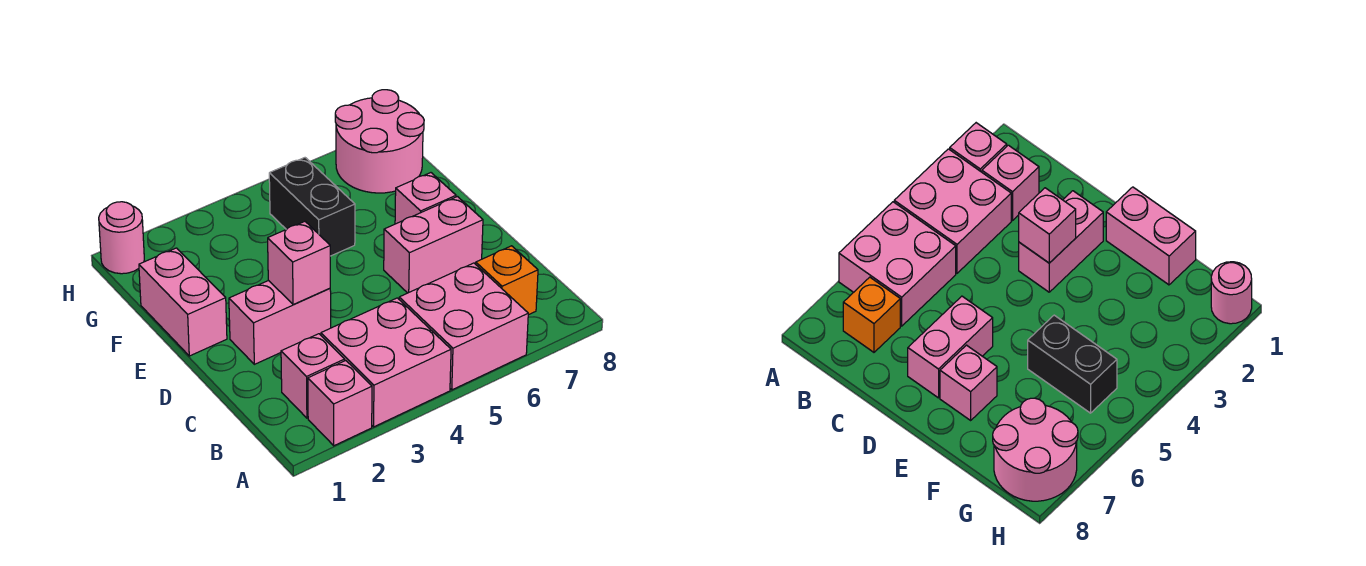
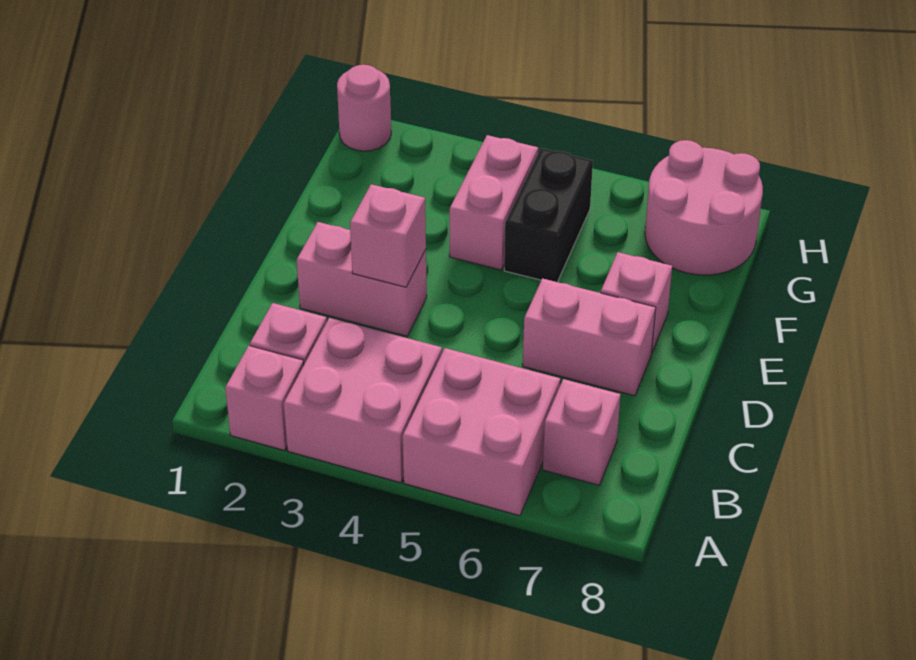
orange 1x1 brick [476,246,538,315] -> pink 1x1 brick [543,379,621,485]
pink 1x2 brick [139,248,227,356] -> pink 1x2 brick moved to [450,135,538,270]

